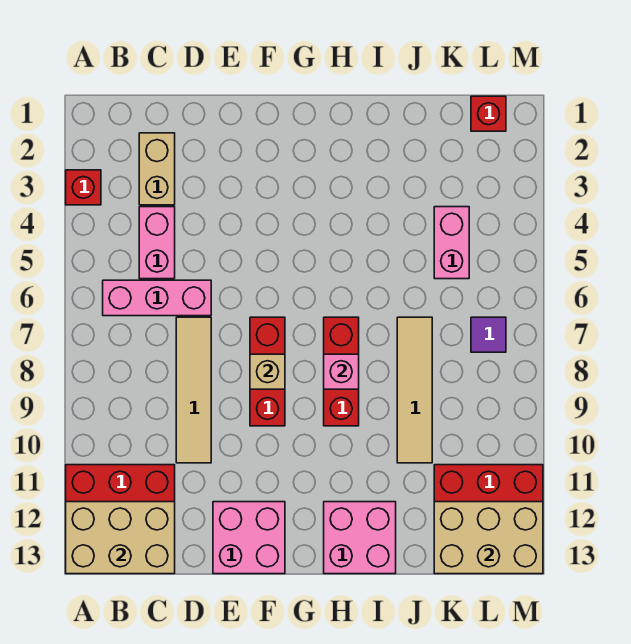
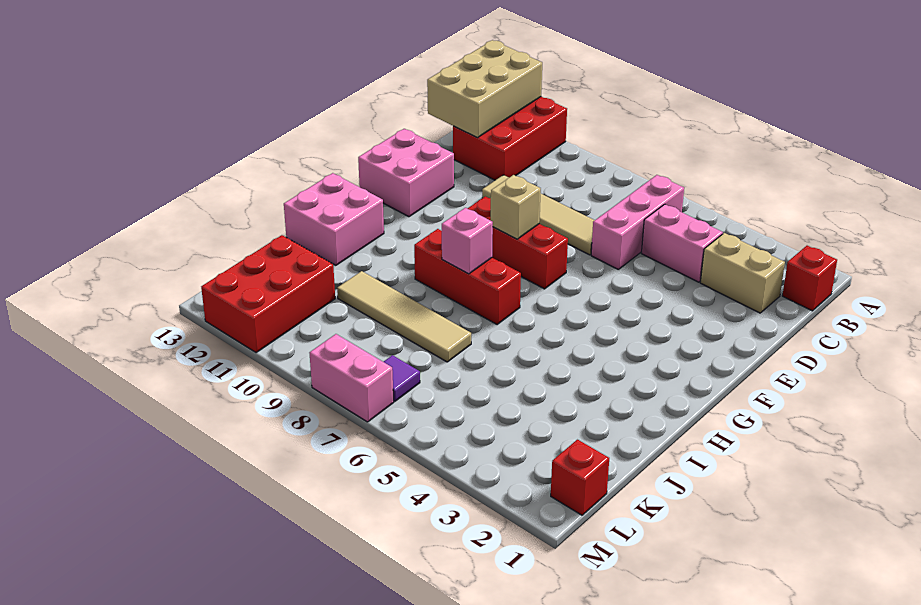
red 1x1 brick [66,170,101,205] -> red 1x1 brick moved to [782,246,837,311]
pink 1x2 brick [434,207,469,279] -> pink 1x2 brick moved to [310,334,394,422]
tan 2x3 brick [434,502,543,574] -> none

